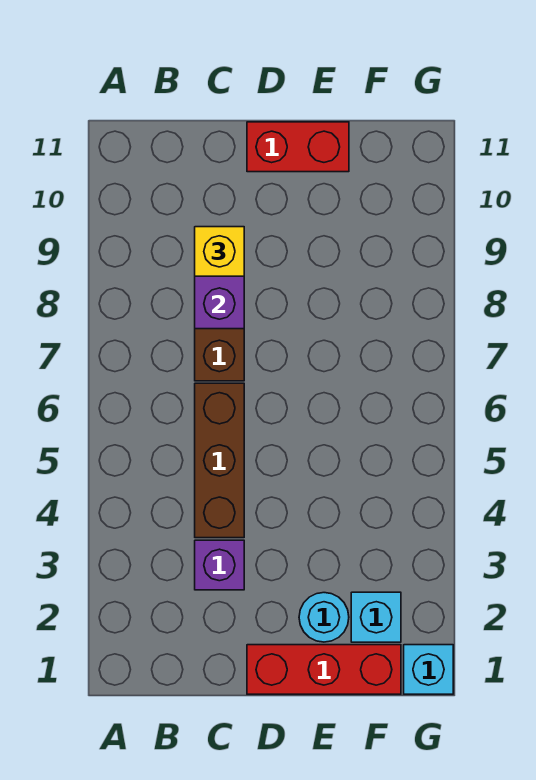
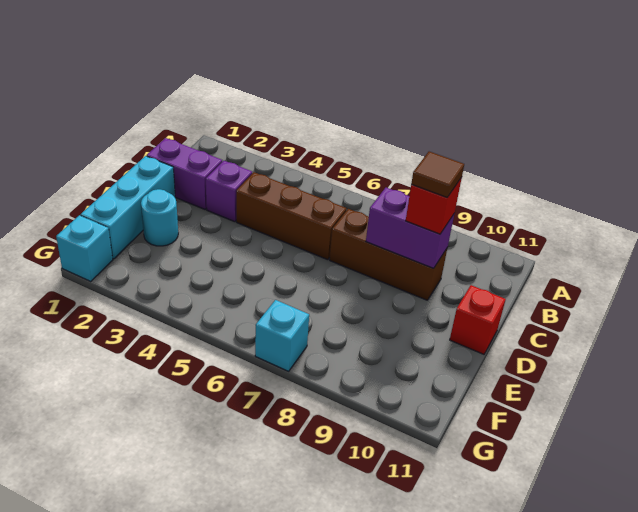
none -> purple 1x2 brick [147,138,222,209]
yellow 1x1 brick [195,227,244,276] -> red 1x1 brick [406,177,462,234]
none -> brown 1x1 tile [411,152,464,197]
red 1x3 brick [247,645,401,694] -> cyan 1x3 brick [81,156,175,259]
red 1x2 brick [247,122,349,172] -> red 1x1 brick [450,285,506,354]
cyan 1x1 brick [351,592,401,642] -> cyan 1x1 brick moved to [255,300,309,371]

